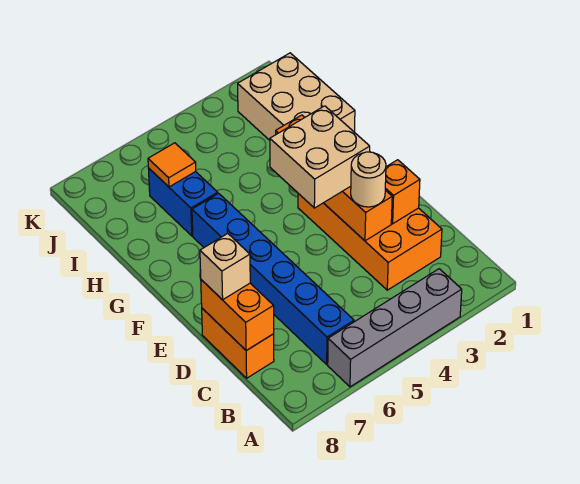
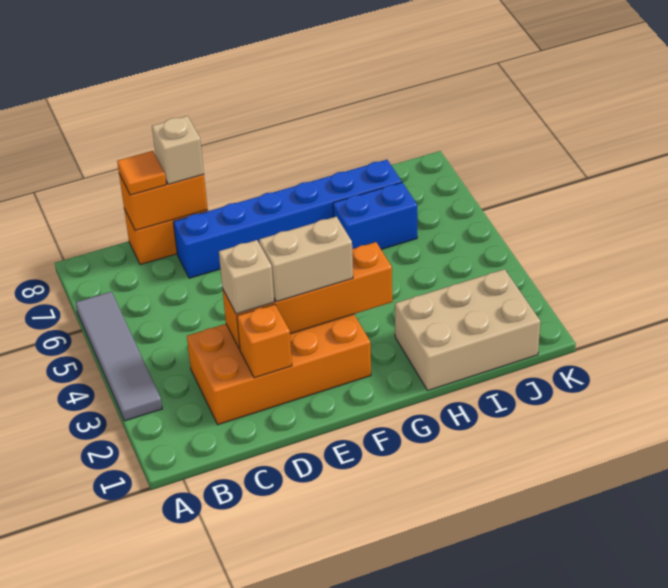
grey 1x4 brick [328,269,462,387] -> grey 1x4 tile [76,292,162,421]
blue 1x6 brick [192,193,354,364] -> blue 1x6 brick moved to [173,160,402,278]
tan 1x1 round brick [351,152,386,207] -> tan 1x1 brick [219,240,274,314]
tan 2x2 brick [270,106,370,208] -> tan 1x2 brick [259,217,353,302]
orange 1x1 tile [148,143,196,187] -> orange 1x1 tile moved to [117,151,166,195]

